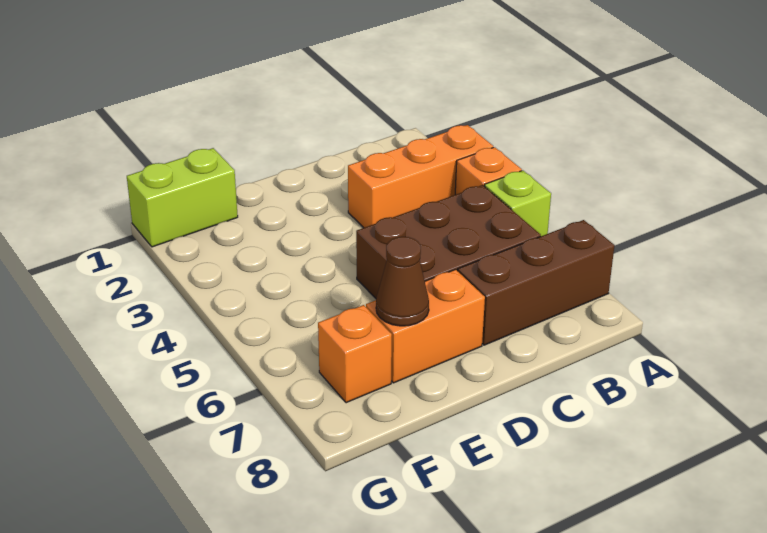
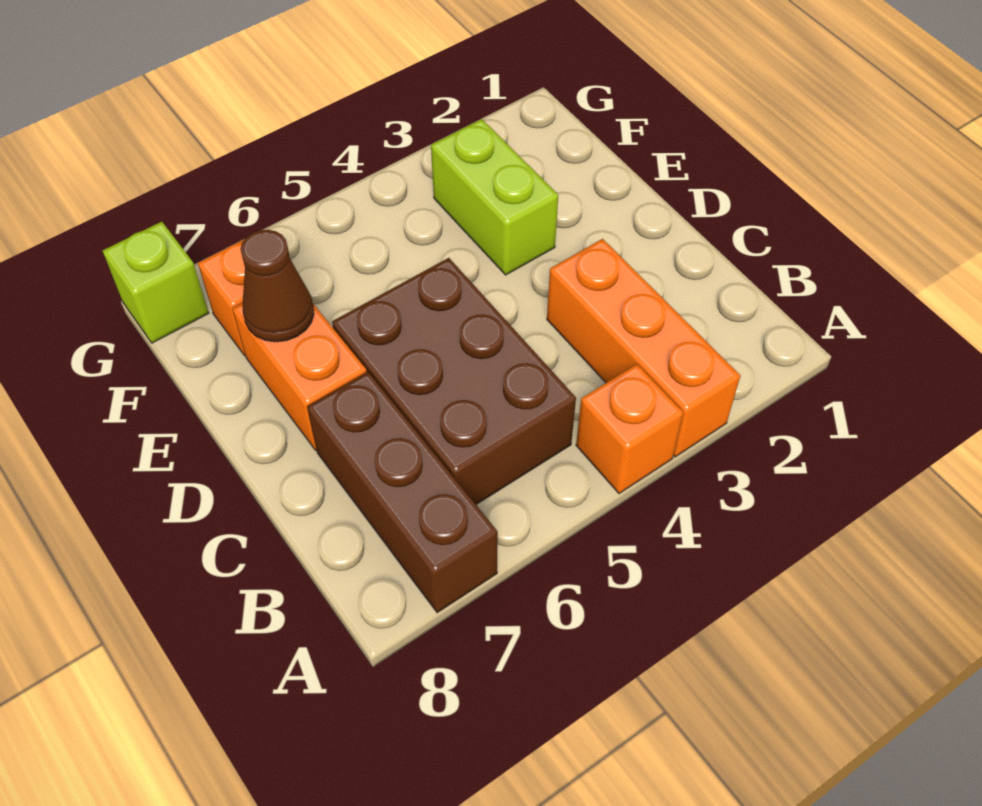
lime 1x1 brick [484,171,551,236] -> lime 1x1 brick moved to [103,222,209,343]
lime 1x2 brick [127,148,238,247] -> lime 1x2 brick moved to [431,119,558,275]

